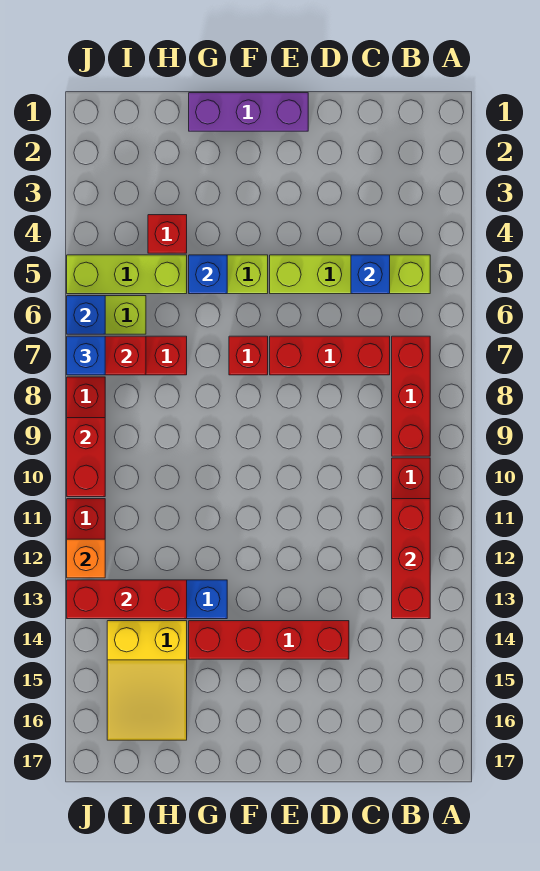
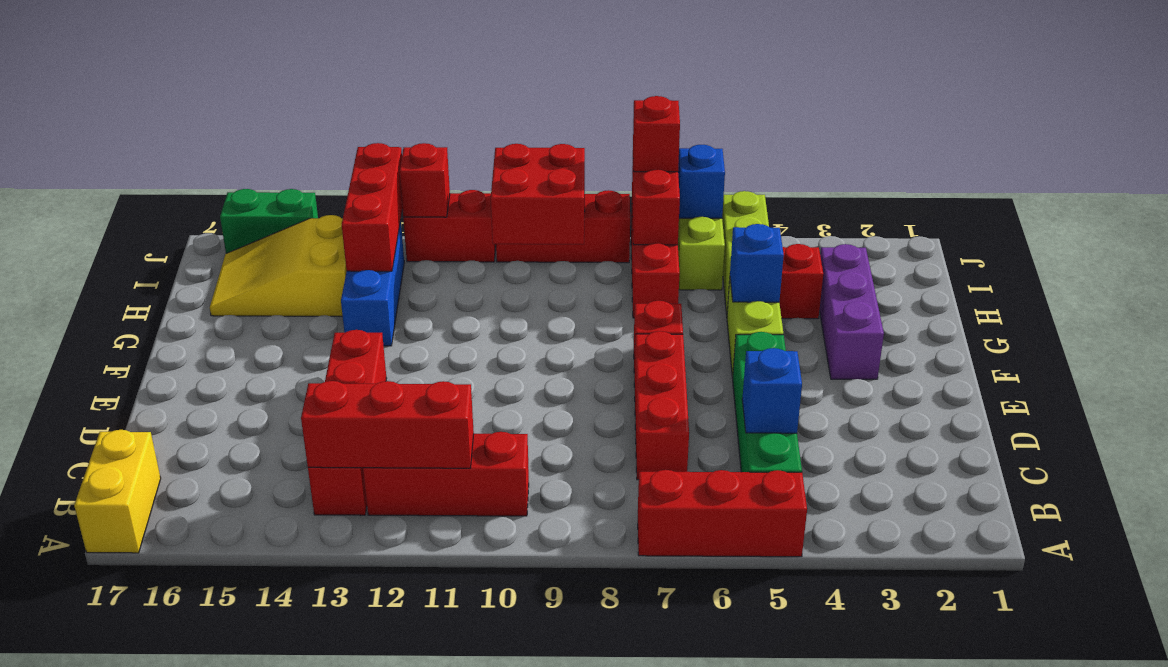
none -> yellow 1x2 brick [74,430,161,553]
lime 1x4 brick [270,255,430,294] -> green 1x4 brick [733,332,802,472]
red 1x3 brick [392,336,430,456] -> red 1x3 brick moved to [638,470,807,557]
red 1x4 brick [189,621,349,659] -> red 1x4 brick moved to [308,330,387,515]
purple 1x3 brick [189,93,308,131] -> purple 1x3 brick moved to [819,244,884,379]
blue 1x1 brick [67,336,105,375] -> red 1x1 brick [633,96,680,172]
red 1x2 brick [67,418,105,497] -> red 2x2 brick [491,144,585,244]
orange 1x1 brick [67,539,105,578] -> red 1x1 brick [400,143,450,217]
none -> green 1x2 brick [220,189,318,253]

